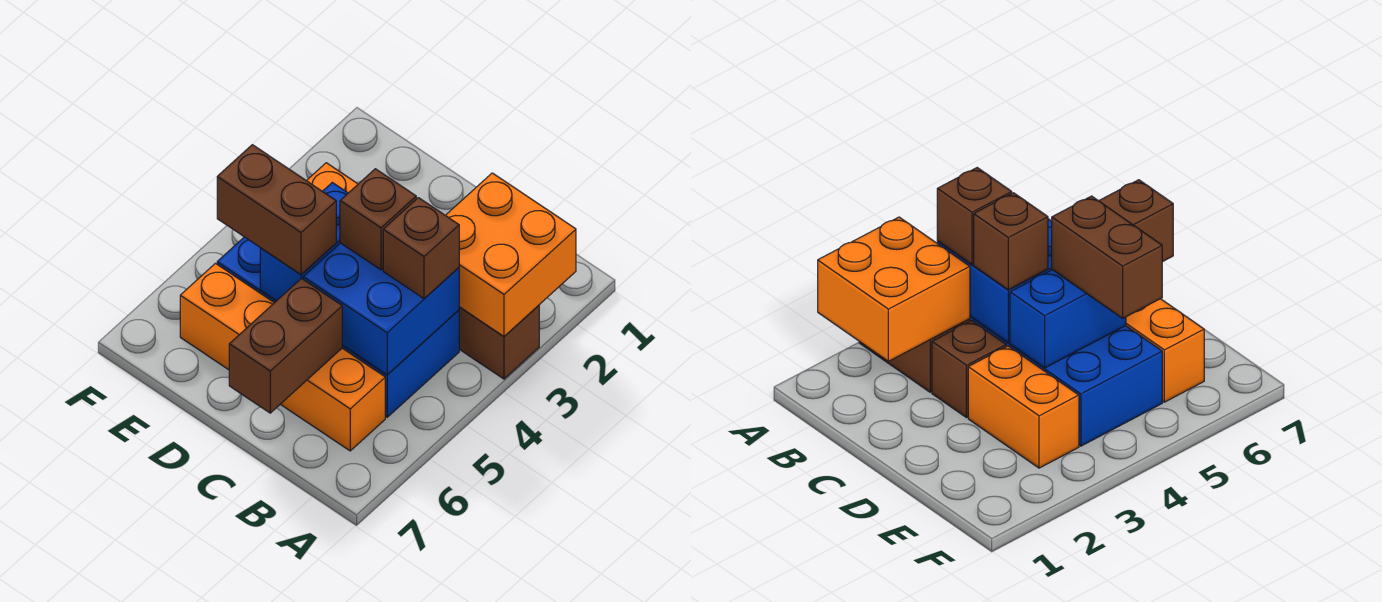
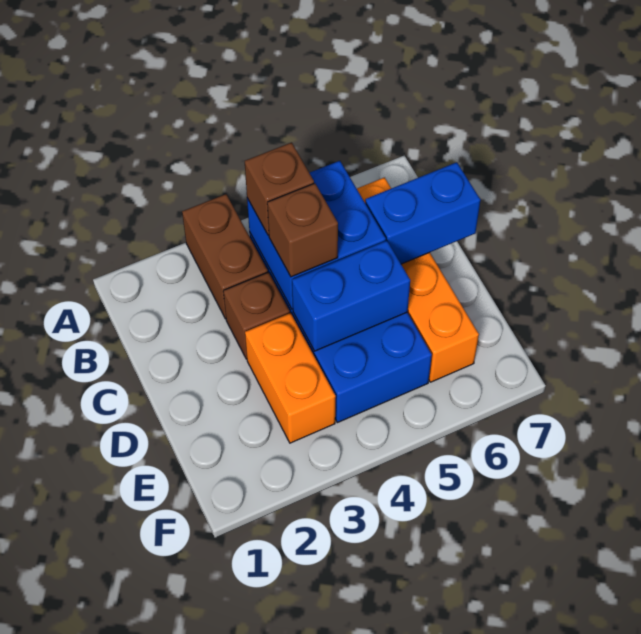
orange 2x2 brick [446,173,576,336] -> none
brown 1x2 brick [229,279,342,413] -> blue 1x2 brick [365,162,480,264]
brown 1x2 brick [217,145,336,275] -> none

